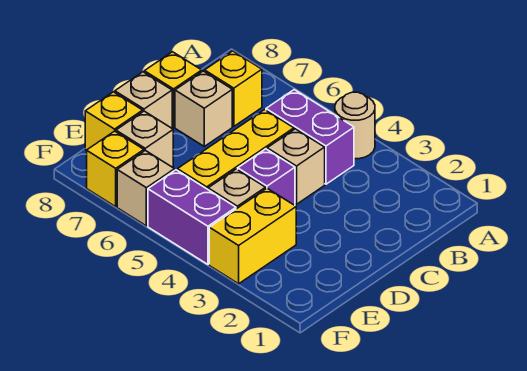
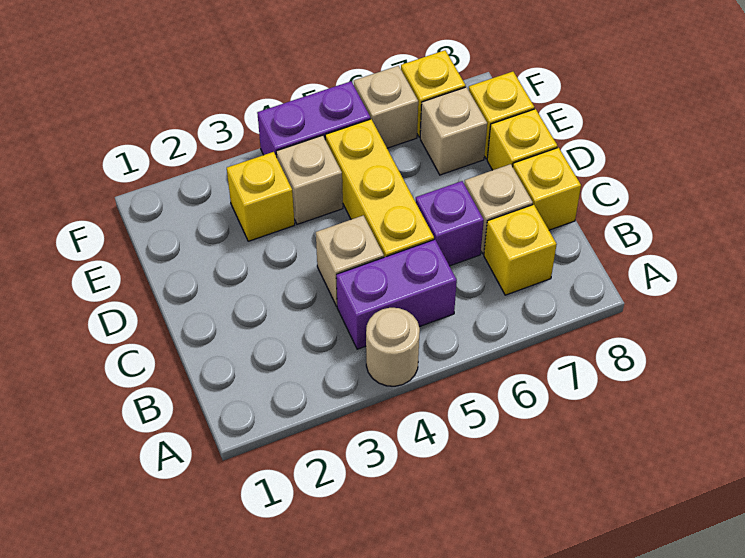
purple 1x1 brick [238,149,295,205] -> purple 1x1 brick moved to [416,181,484,266]
tan 1x1 brick [115,72,172,128] -> yellow 1x1 brick [487,109,557,170]
yellow 1x2 brick [209,188,296,284] -> yellow 1x1 brick [227,152,295,241]

